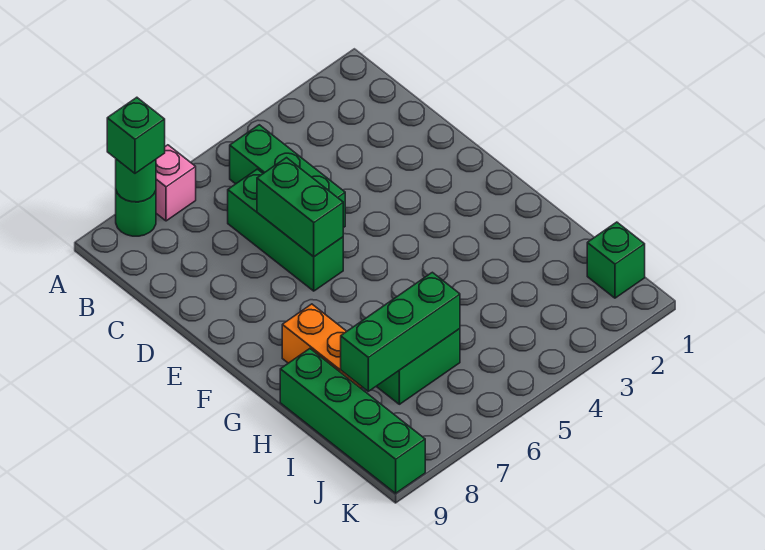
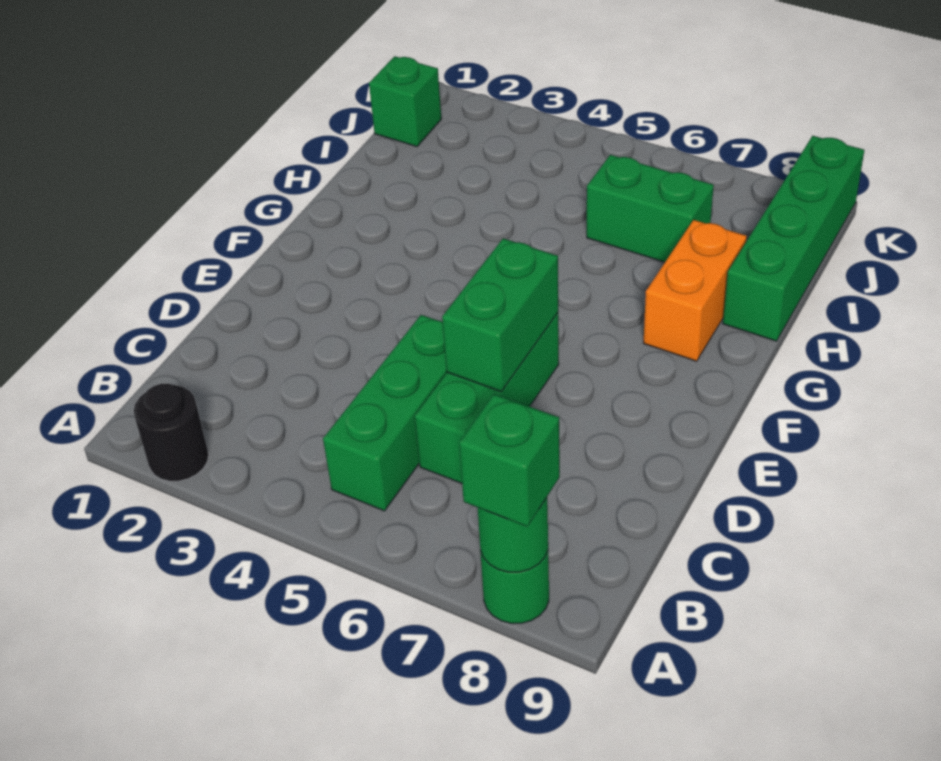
none -> black 1x1 round brick [134,384,209,481]
pink 1x1 brick [156,145,196,221] -> none
green 1x3 brick [341,272,460,391] -> none

